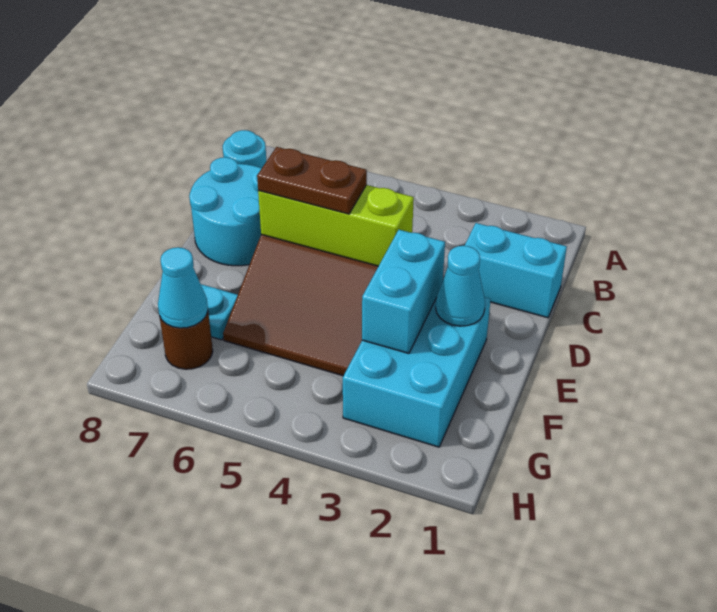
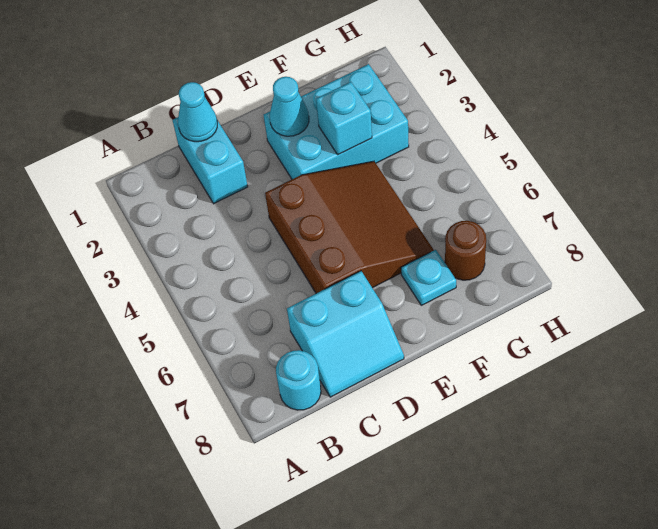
cyan 2x2 round brick [189,157,262,266] -> cyan 2x2 slope [287,271,404,397]
lime 1x3 brick [258,185,414,266] -> none
brown 1x2 plate [257,147,367,214] -> none
cyan 1x2 brick [362,230,445,354] -> cyan 1x1 brick [316,82,372,155]
cyan 1x1 cone [158,247,208,328] -> cyan 1x1 cone moved to [178,82,217,142]

